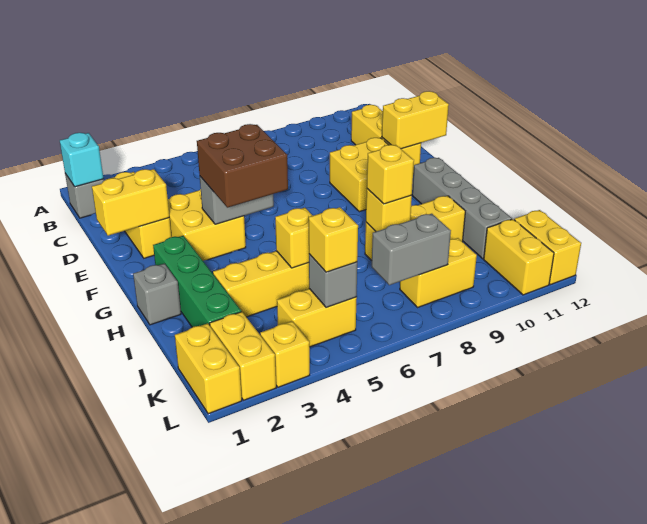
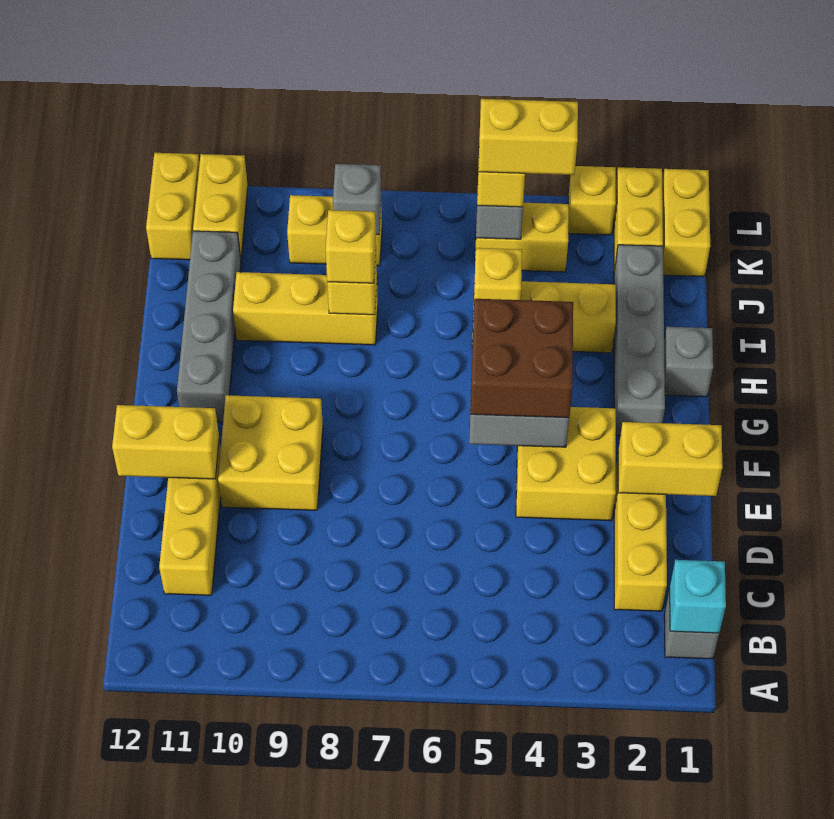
green 1x4 brick [153,236,241,327] -> grey 1x4 brick [614,245,665,435]
none -> yellow 1x2 brick [478,99,578,175]
grey 1x2 brick [372,214,451,285] -> grey 1x1 brick [333,164,381,235]

